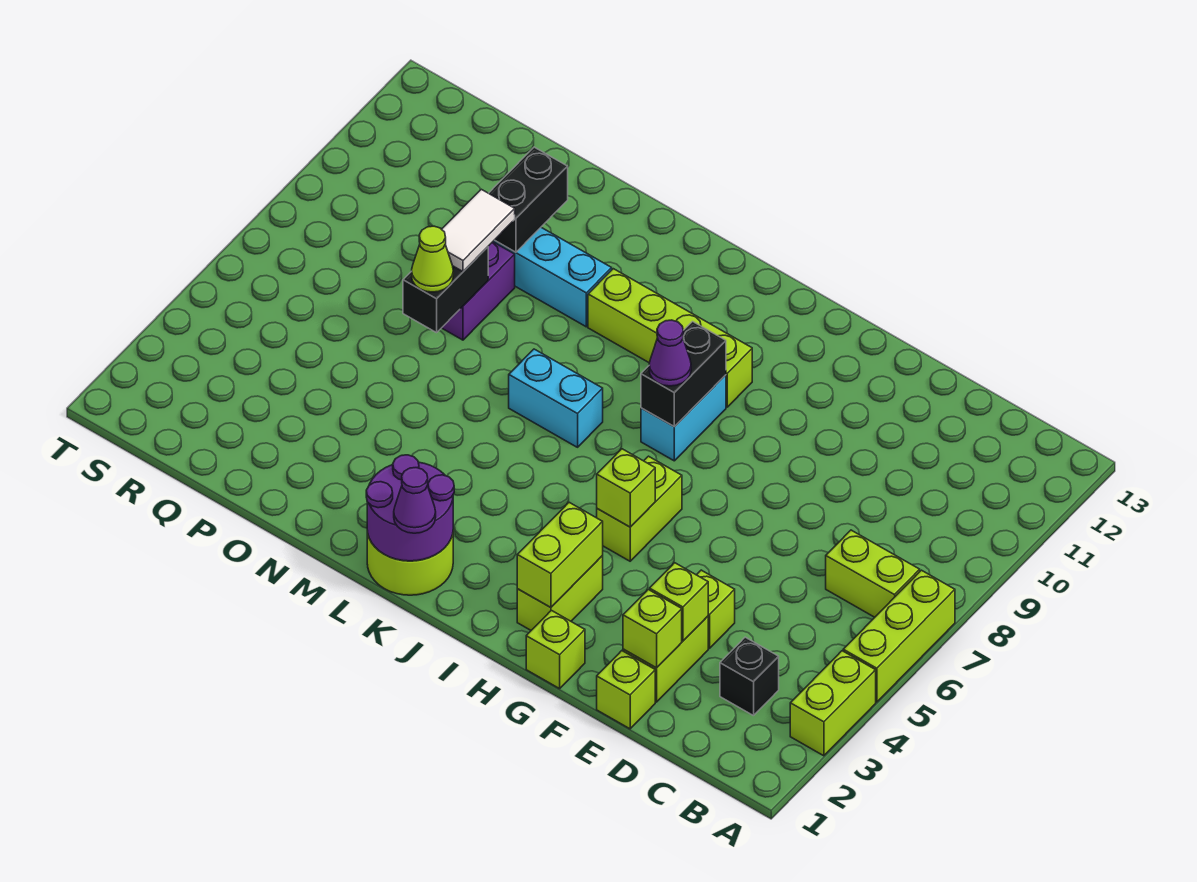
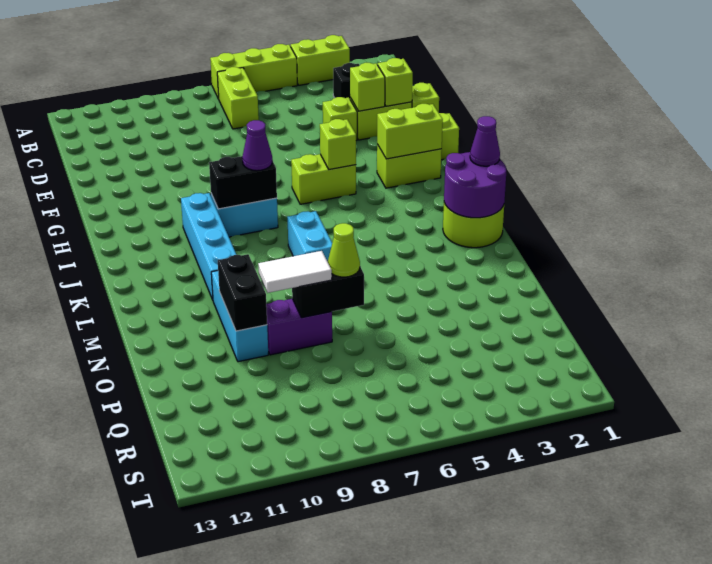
lime 1x4 brick [588,269,752,407] -> cyan 1x4 brick [181,193,236,300]
black 1x2 brick [489,147,568,252] -> black 1x2 brick turned to [218,254,267,331]

